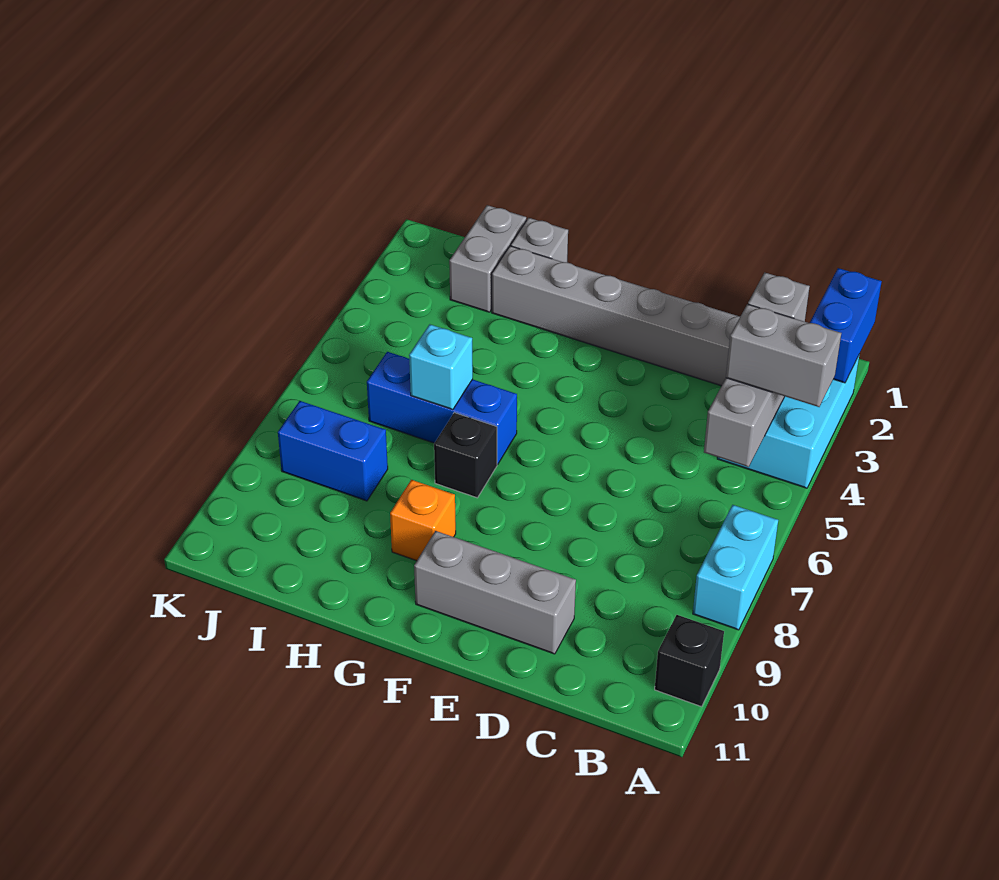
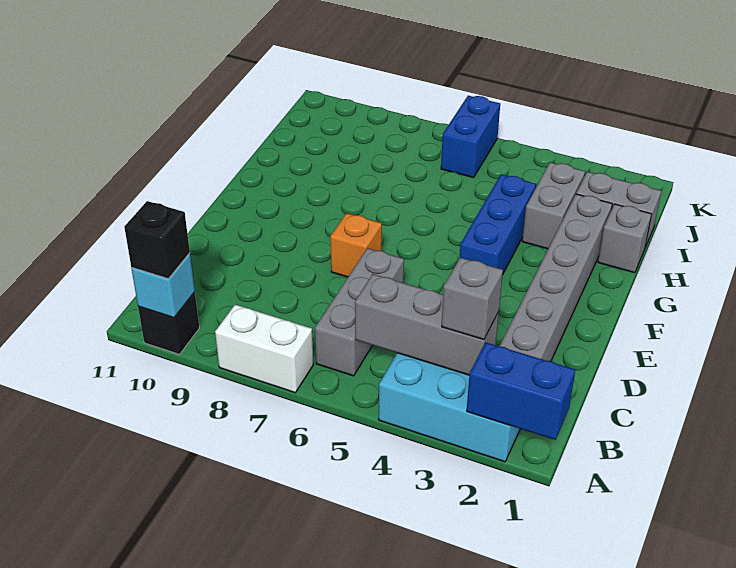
grey 1x2 brick [726,304,841,407] -> grey 1x2 brick moved to [522,162,585,249]
cyan 1x2 brick [693,505,778,630] -> white 1x2 brick [215,305,313,393]
grey 1x3 brick [414,531,576,654] -> grey 1x3 brick moved to [315,248,404,376]
blue 1x3 brick [367,352,517,464] -> blue 1x3 brick moved to [460,175,536,273]
black 1x1 brick [434,413,497,498] -> black 1x1 brick moved to [124,201,190,279]
orange 1x1 brick [390,480,456,561] -> orange 1x1 brick moved to [330,213,382,277]
cyan 1x1 brick [409,324,473,410] -> cyan 1x1 brick moved to [131,253,195,318]
blue 1x2 brick [278,401,388,501] -> blue 1x2 brick moved to [441,96,500,178]

